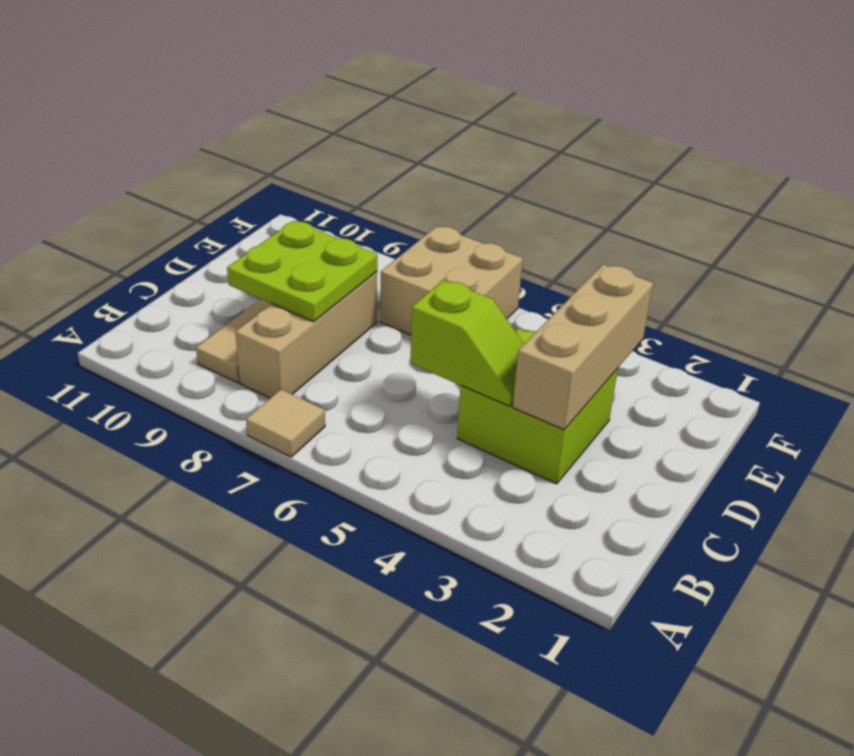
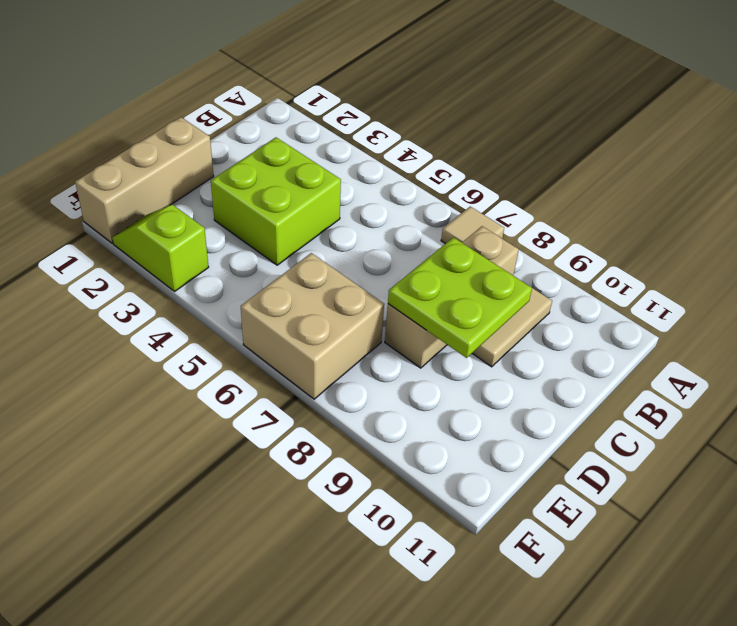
tan 1x3 brick [513,265,653,430] -> tan 1x3 brick moved to [75,117,214,243]
lime 1x2 slope [410,280,524,406] -> lime 1x2 slope moved to [112,205,209,291]

